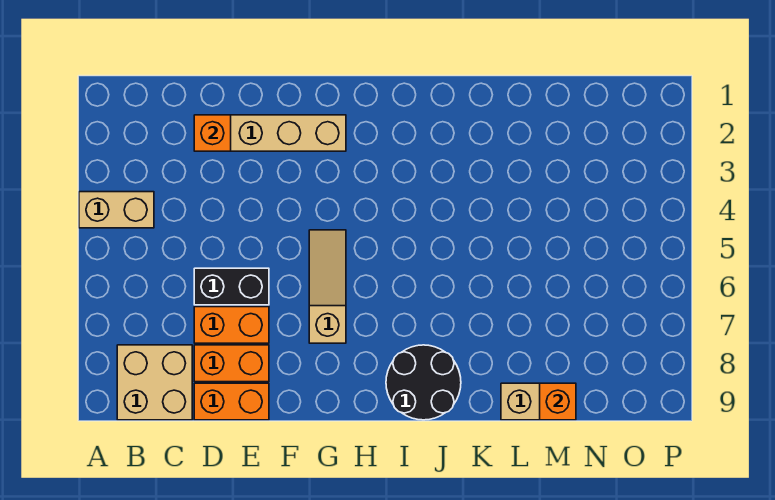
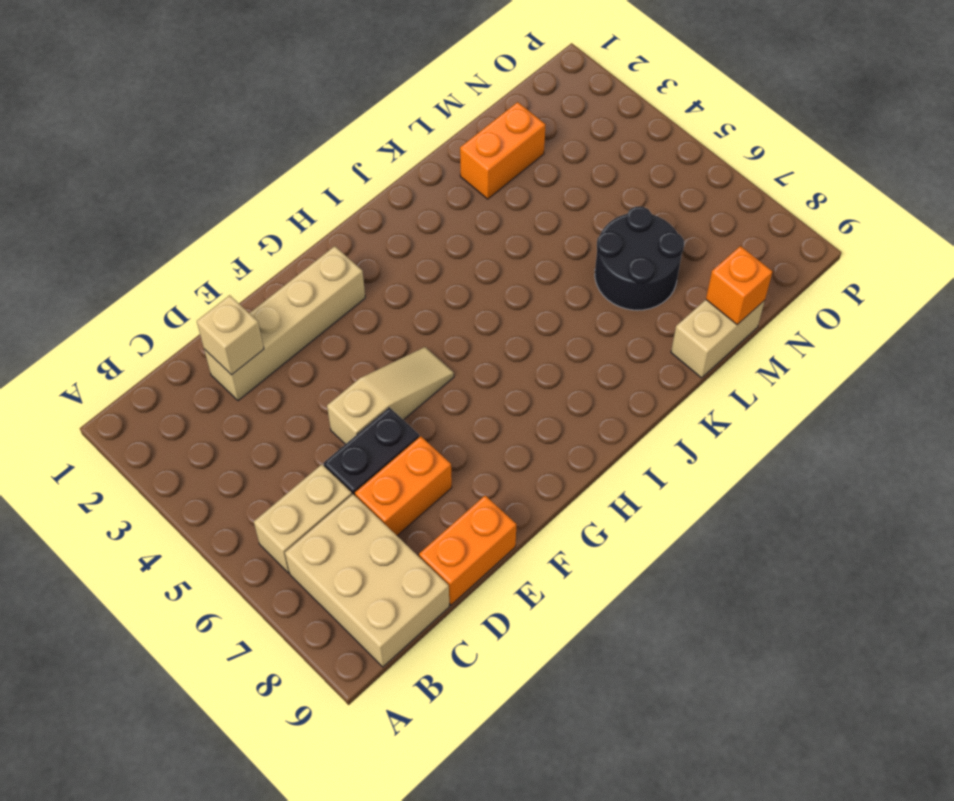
tan 1x2 brick [79,192,154,228] -> tan 1x2 brick moved to [254,464,352,573]
tan 2x2 brick [117,345,192,420] -> tan 2x3 brick [285,494,450,667]
orange 1x1 brick [194,115,231,151] -> tan 1x1 brick [197,295,264,375]
orange 1x2 brick [194,345,269,382] -> orange 1x2 brick moved to [460,102,546,199]
tan 1x3 slope [309,230,346,343] -> tan 1x3 slope turned to [327,347,454,444]
black 2x2 round brick [386,345,461,420] -> black 2x2 round brick moved to [595,207,684,310]

